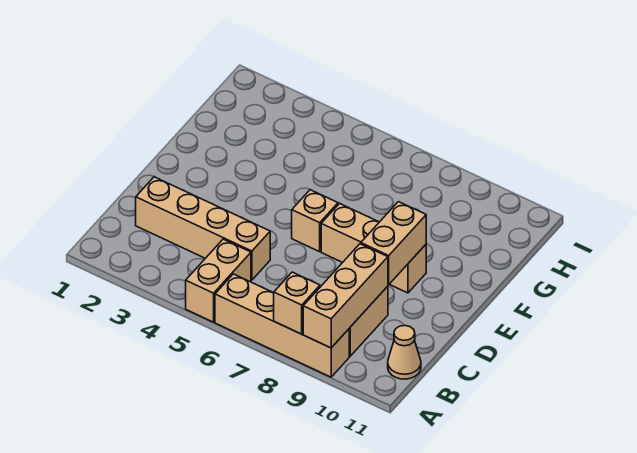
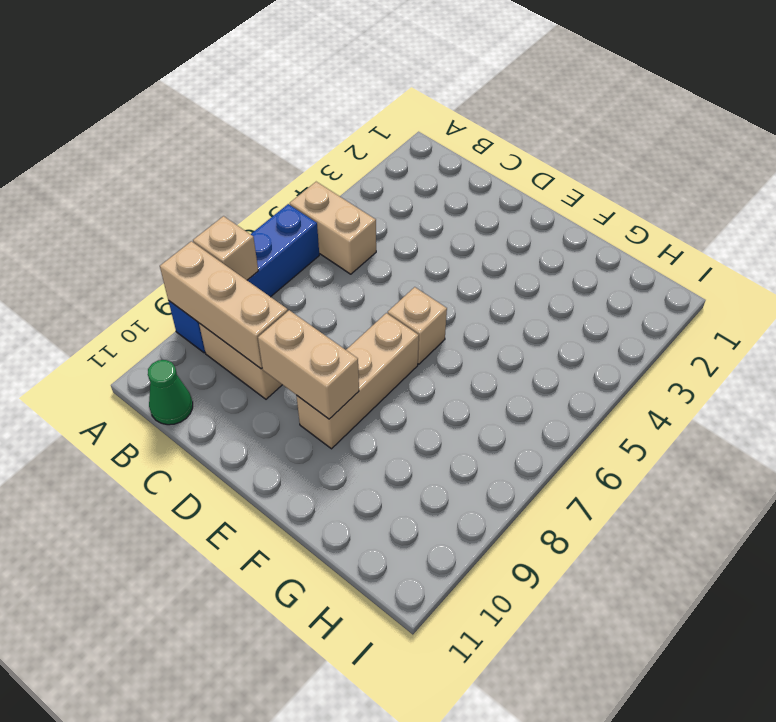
tan 1x4 brick [215,274,349,377] -> blue 1x4 brick [168,204,319,353]
tan 1x1 cone [388,326,421,379] -> green 1x1 cone [148,360,193,425]
tan 1x4 brick [136,177,270,280] -> none

